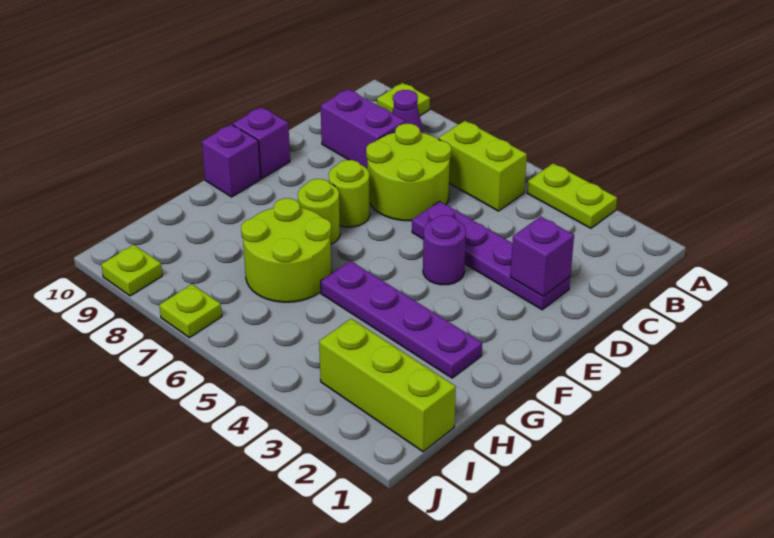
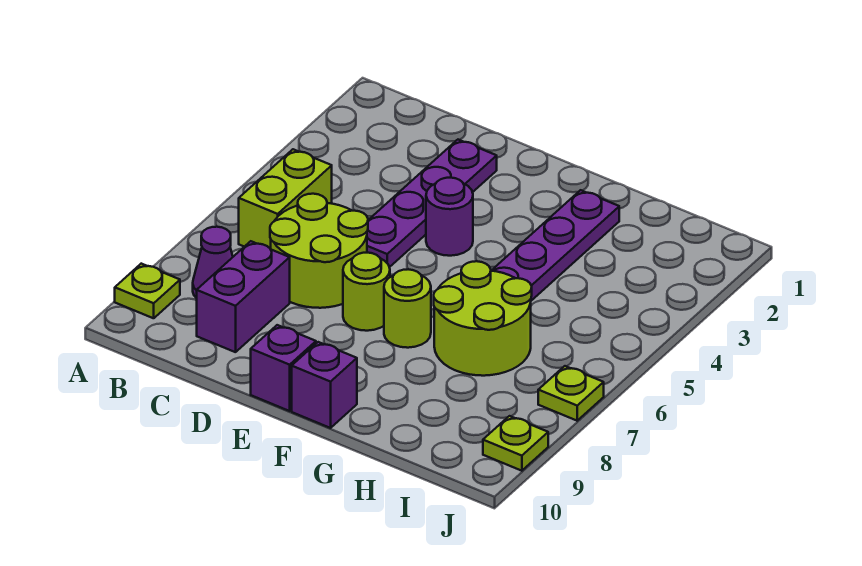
lime 1x2 plate [527,163,617,228] -> none
purple 1x1 brick [510,216,574,296] -> none
lime 1x3 brick [319,319,456,452] -> none

